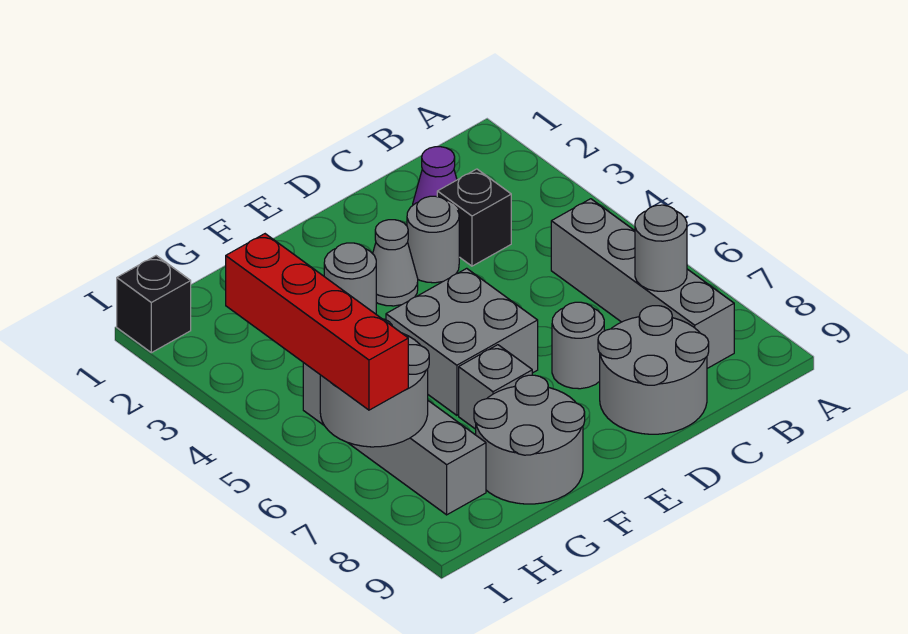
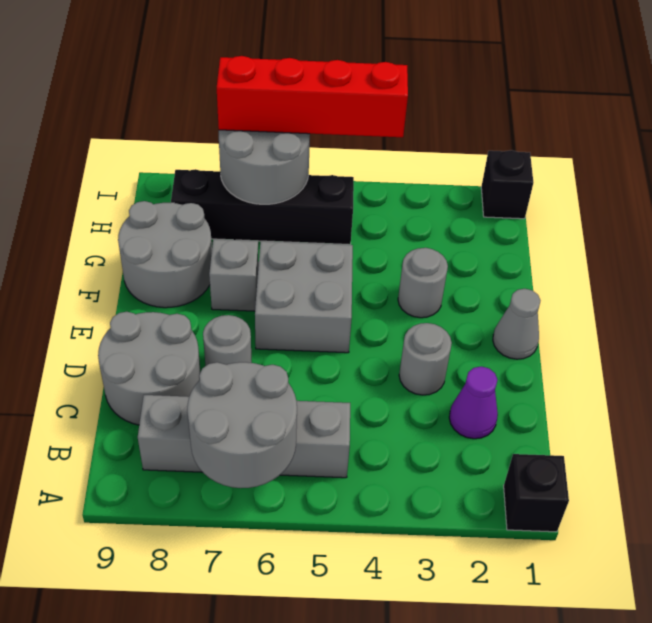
grey 1x1 round brick [635,205,687,291] -> grey 2x2 round brick [187,362,297,488]
black 1x1 brick [437,169,511,266] -> black 1x1 brick moved to [504,454,569,532]
grey 1x1 cone [373,220,418,306] -> grey 1x1 cone moved to [493,289,541,359]
grey 1x4 brick [303,363,486,515] -> black 1x4 brick [171,169,354,245]

